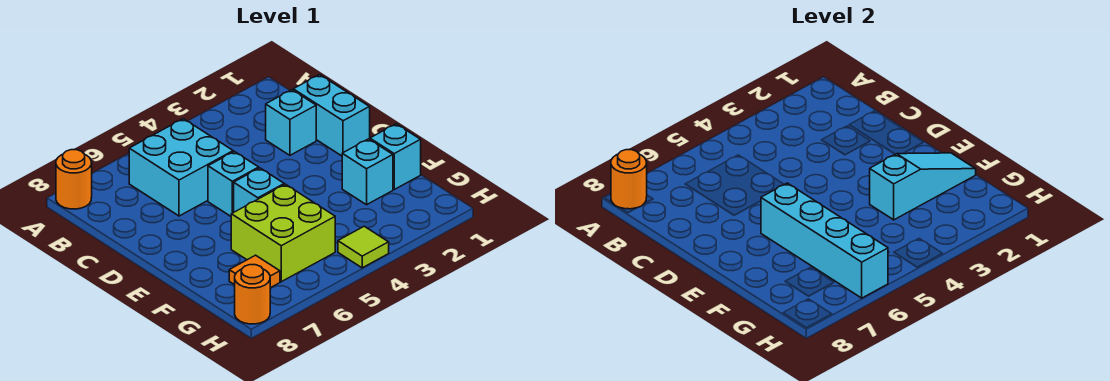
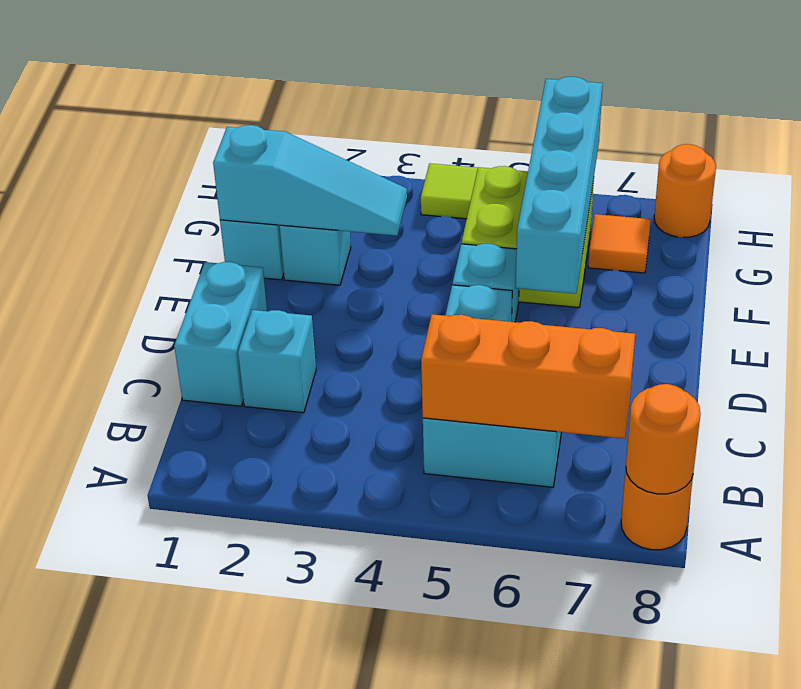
none -> orange 1x3 brick [421,314,635,439]
cyan 1x3 slope [870,153,976,220] -> cyan 1x3 slope turned to [213,125,407,236]

